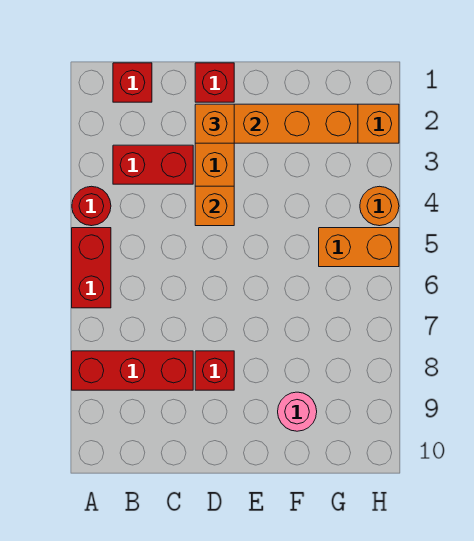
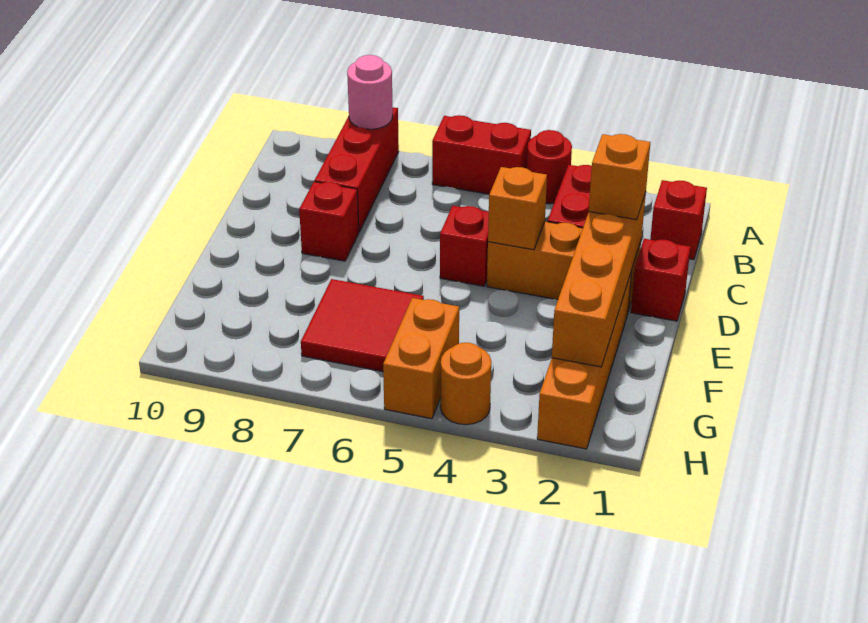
none -> red 1x1 brick [440,206,489,286]
none -> red 2x2 tile [301,279,424,372]
pink 1x1 round brick [278,392,317,431] -> pink 1x1 round brick moved to [347,55,393,129]

